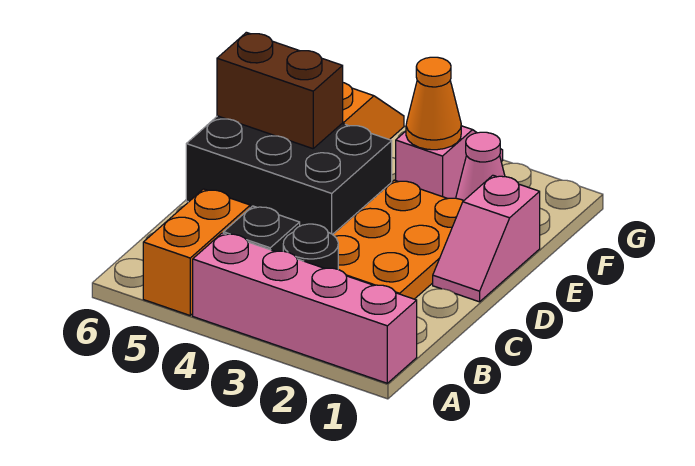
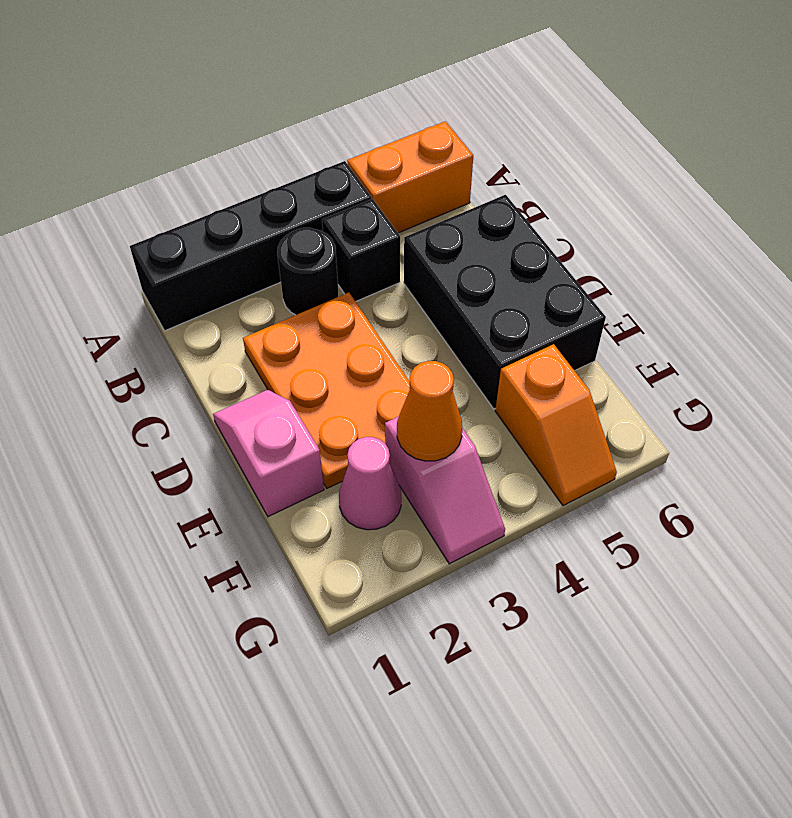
pink 1x4 brick [193,233,417,383] -> black 1x4 brick [130,161,371,331]
orange 1x2 brick [143,189,250,315] -> orange 1x2 brick turned to [347,121,473,233]
black 2x3 brick [186,116,392,235] -> black 2x3 brick turned to [404,195,606,409]
brown 1x2 brick [217,32,343,149] -> none

